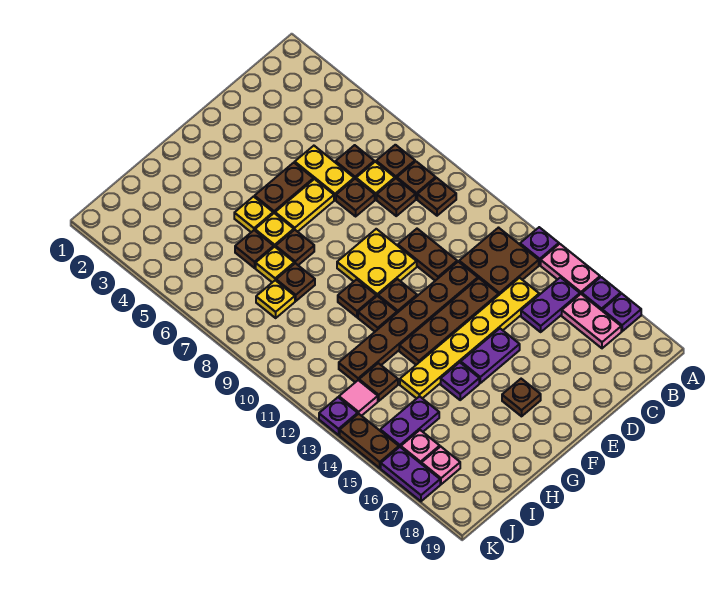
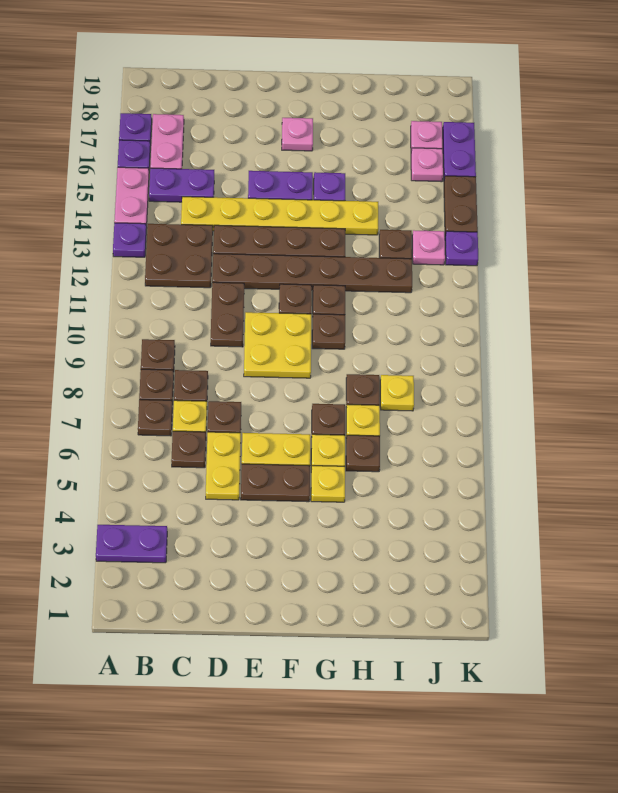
brown 1x1 plate [502,379,541,416] -> pink 1x1 plate [282,118,313,151]
purple 1x2 plate [380,396,439,447] -> purple 1x2 plate moved to [96,525,167,563]
pink 1x1 tile [339,380,378,416] -> pink 1x1 plate [412,230,445,265]

